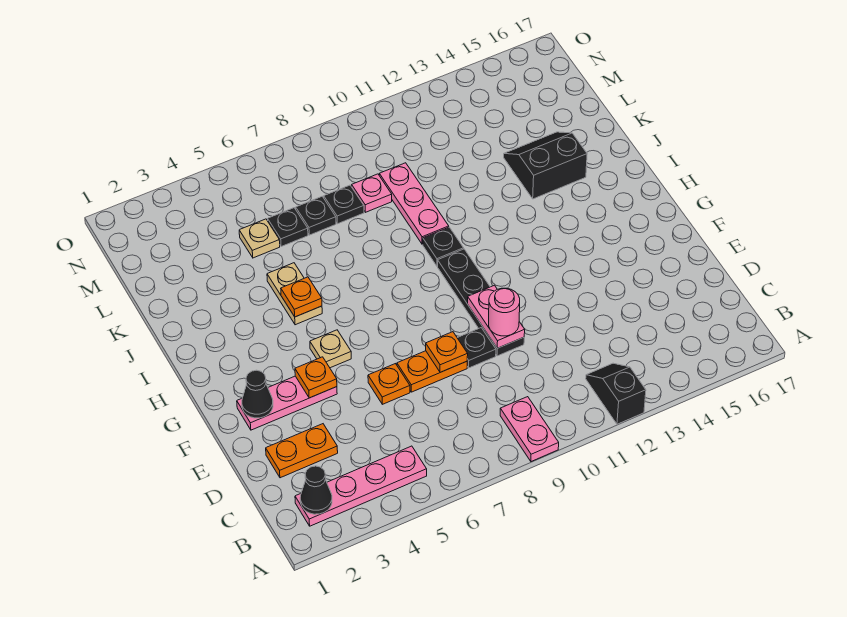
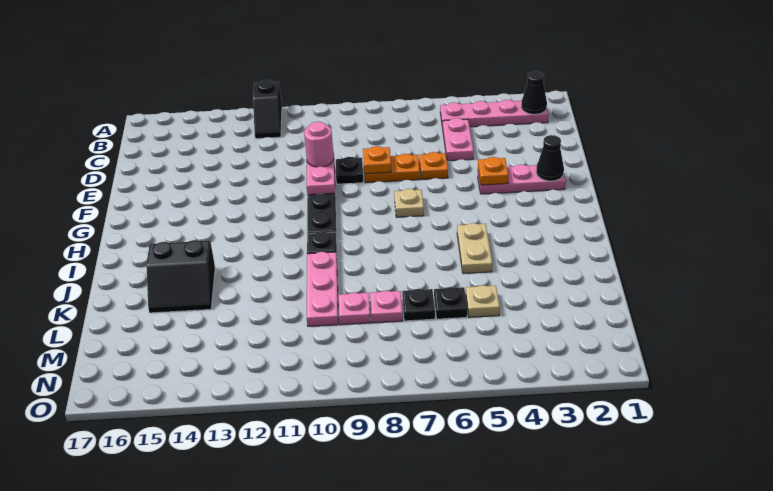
pink 1x2 plate [500,397,559,462] -> pink 1x2 plate moved to [443,118,473,161]
orange 1x2 plate [266,424,338,478] -> none
tan 1x1 plate [310,330,351,368] -> tan 1x1 plate moved to [394,189,424,217]
orange 1x1 plate [281,277,322,317] -> none
black 1x1 plate [324,185,364,224] -> pink 1x1 plate [371,291,403,323]

